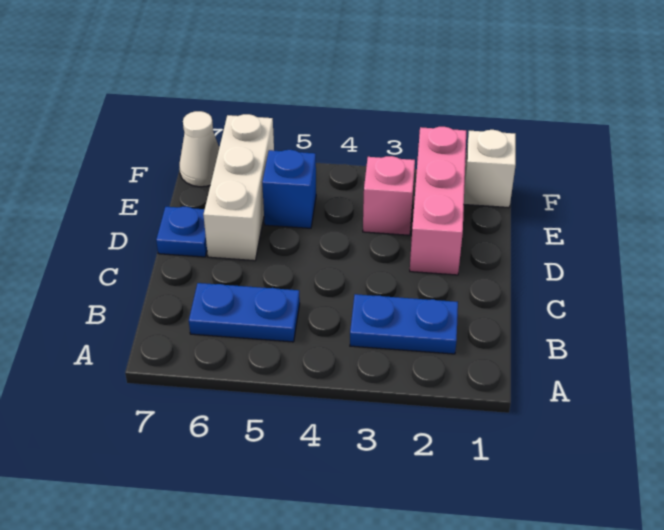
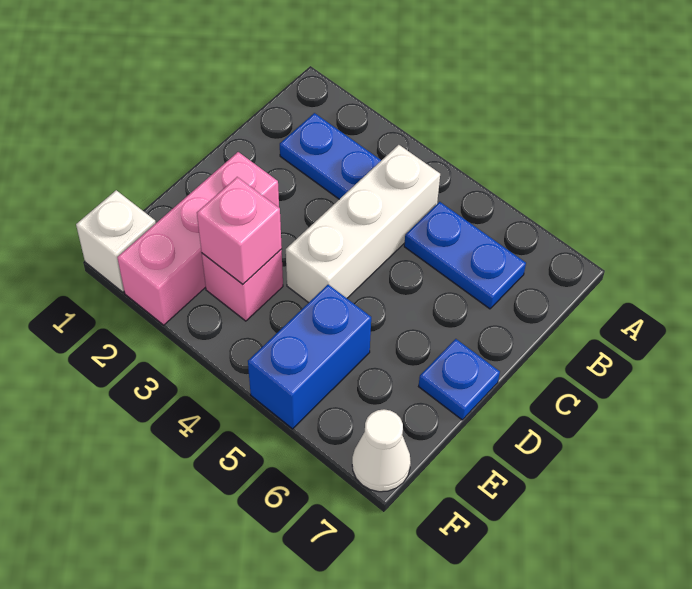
white 1x3 brick [203,114,274,261] -> white 1x3 brick moved to [286,145,440,303]
none -> pink 1x1 brick [197,177,282,284]
blue 1x1 brick [262,150,316,228] -> blue 1x2 brick [248,285,371,429]

